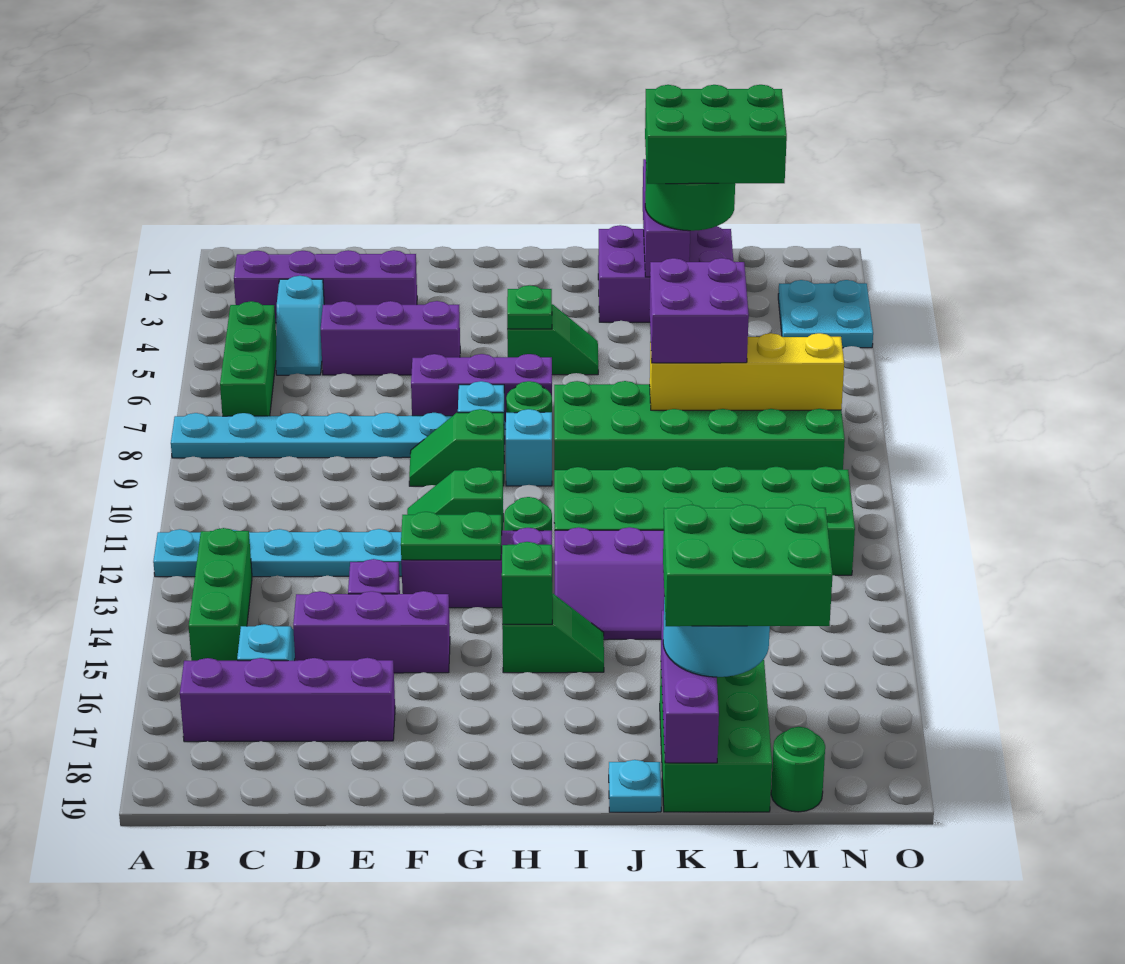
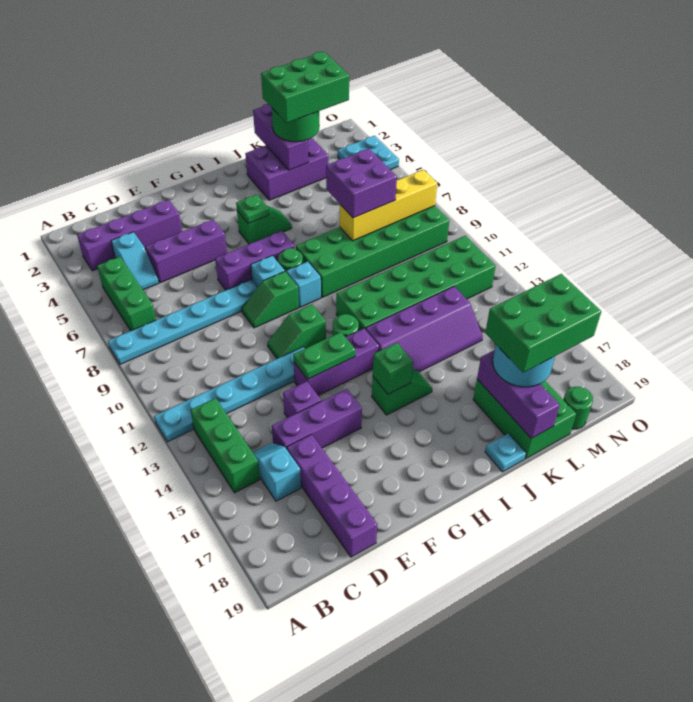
purple 1x4 brick [180,658,395,742] -> purple 1x4 brick turned to [287,434,377,557]

